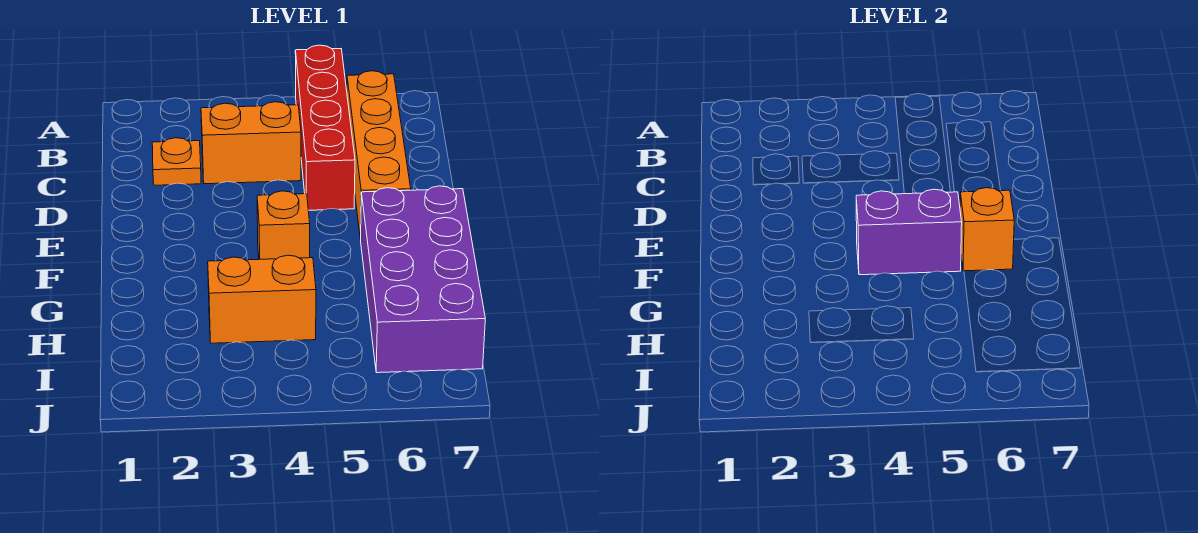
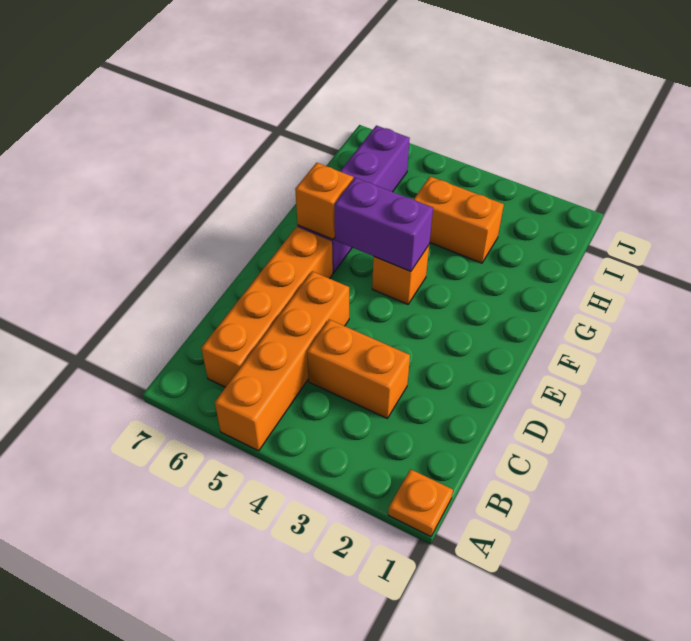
red 1x4 brick [295,45,355,210] -> orange 1x4 brick [215,271,349,451]
orange 1x1 plate [152,138,201,185] -> orange 1x1 plate moved to [388,469,453,537]
purple 2x4 brick [361,186,485,373] -> purple 1x4 brick [298,126,410,273]

